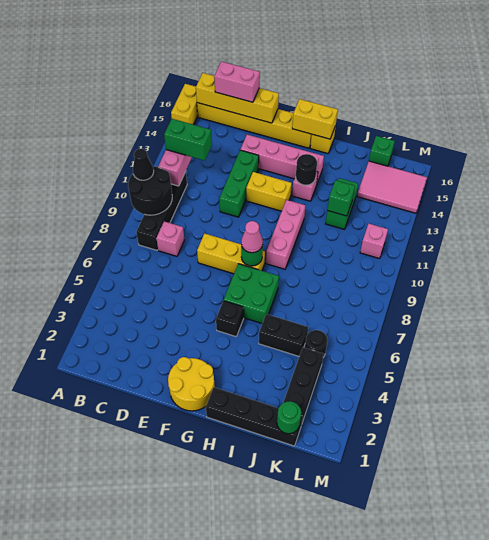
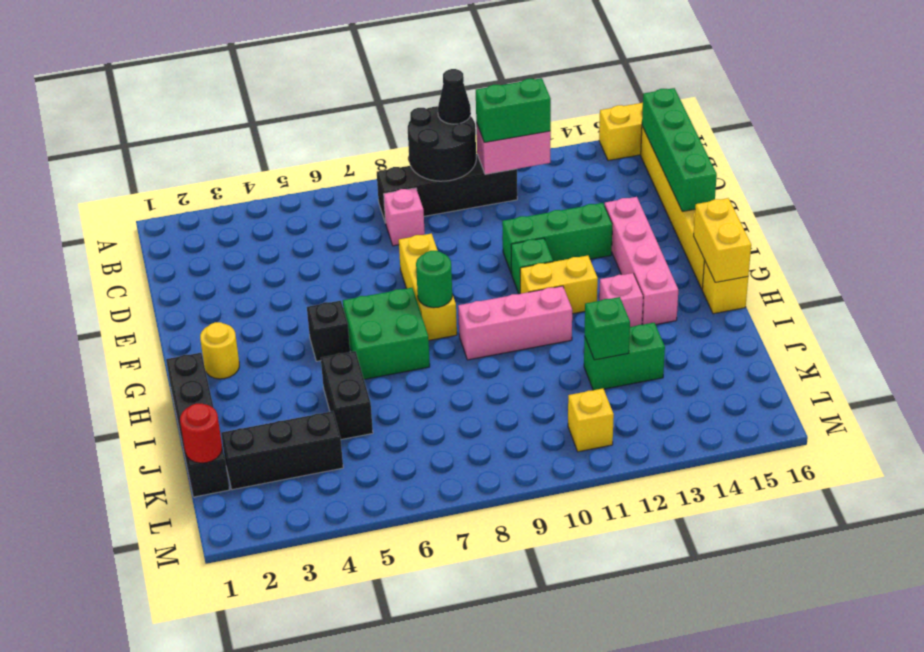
green 1x2 brick [164,119,212,161] -> green 1x2 brick turned to [476,78,551,142]
yellow 1x4 brick [196,73,279,123] -> green 1x4 brick [642,88,717,211]
pink 1x2 brick [214,61,260,102] -> none
yellow 2x2 round brick [168,357,215,411] -> yellow 1x1 round brick [200,322,239,379]
yellow 1x2 brick [246,172,292,211] -> yellow 1x2 brick turned to [520,256,598,314]
pink 1x1 cone [241,221,263,253] -> none
black 1x1 round brick [296,154,317,185] -> none
green 1x1 round brick [277,401,301,434] -> red 1x1 round brick [180,404,222,463]
black 1x1 round brick [305,330,328,357] -> none
pink 2x3 tile [357,161,427,213] -> none
green 1x1 brick [369,136,395,166] -> green 1x1 brick moved to [511,238,553,294]
pink 1x1 brick [360,224,388,259] -> yellow 1x1 brick [568,389,614,452]

